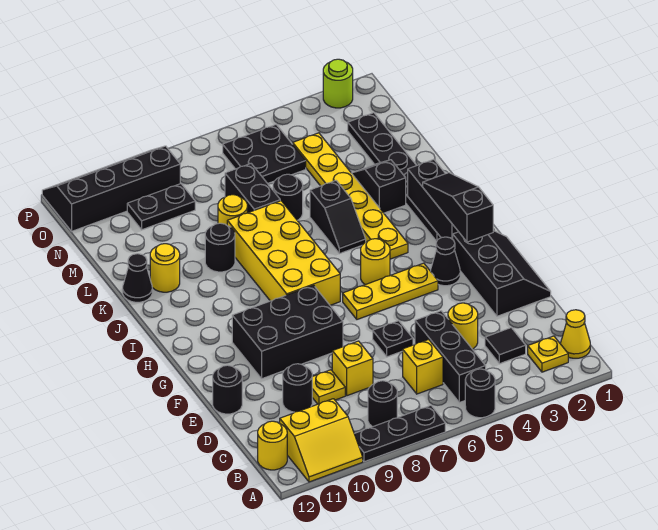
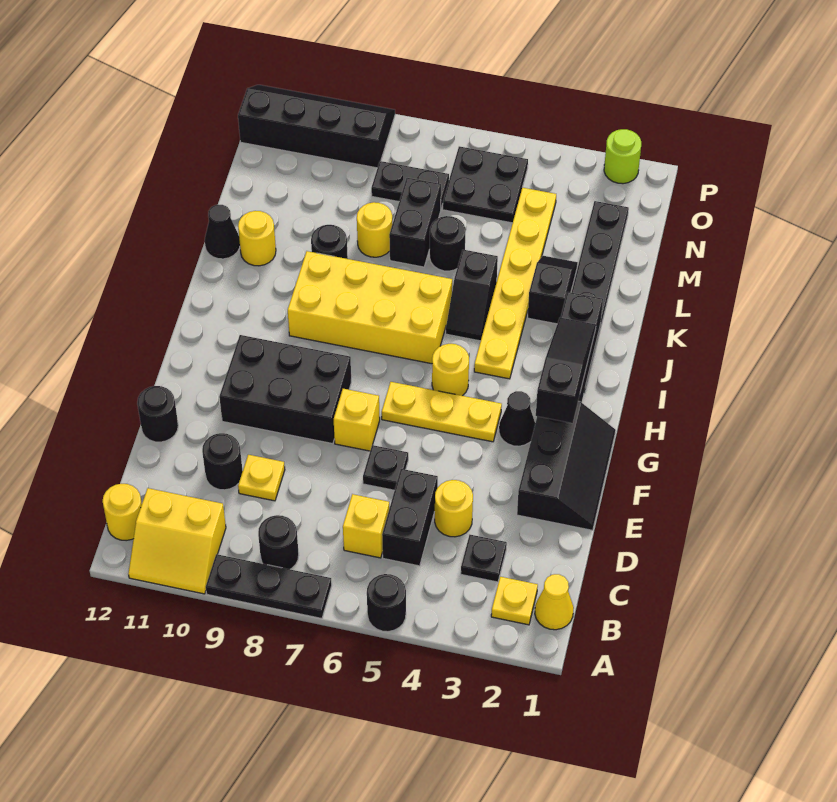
black 1x3 brick [415,311,486,403] -> black 1x2 brick [382,469,438,566]
black 1x1 tile [485,328,526,364] -> black 1x1 plate [461,535,507,582]
yellow 1x1 brick [332,341,373,396] -> yellow 1x1 brick moved to [334,389,380,451]
yellow 2x4 brick [227,201,340,305] -> yellow 2x4 brick turned to [288,251,452,364]
black 1x2 plate [127,184,195,230] -> black 1x2 plate moved to [371,161,449,208]

